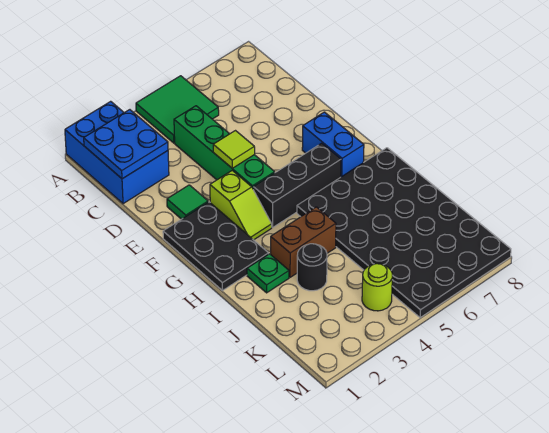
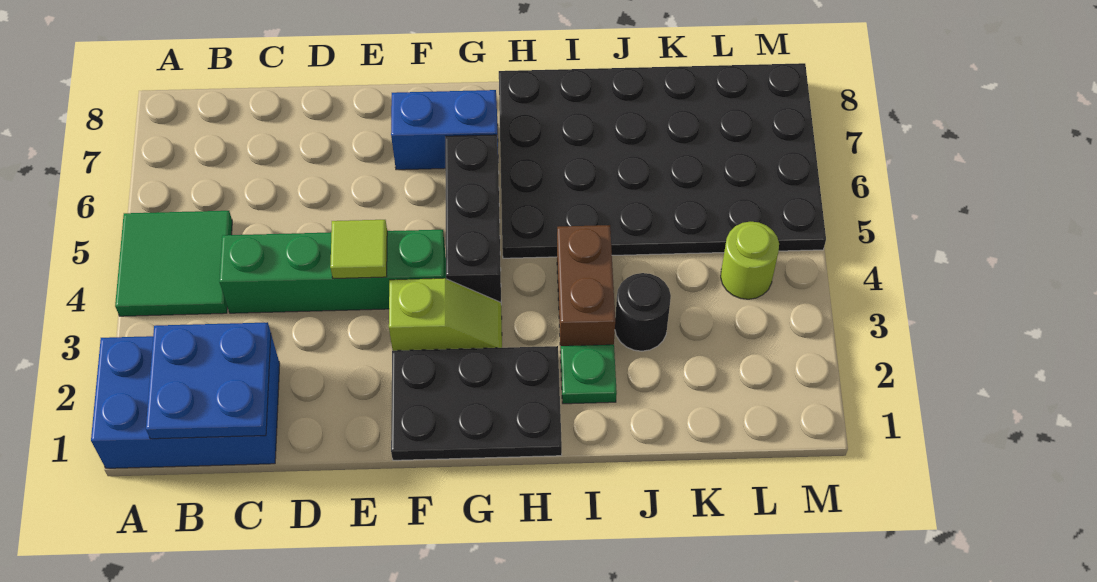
green 1x1 tile [167,185,208,219] -> none

